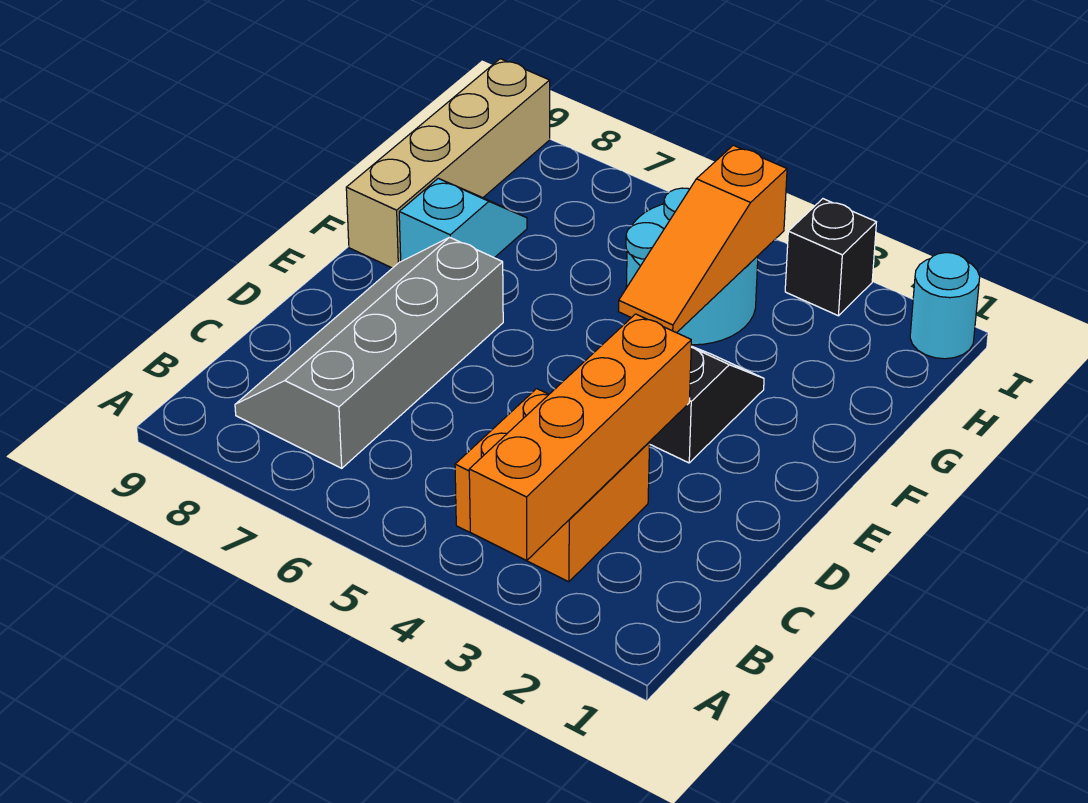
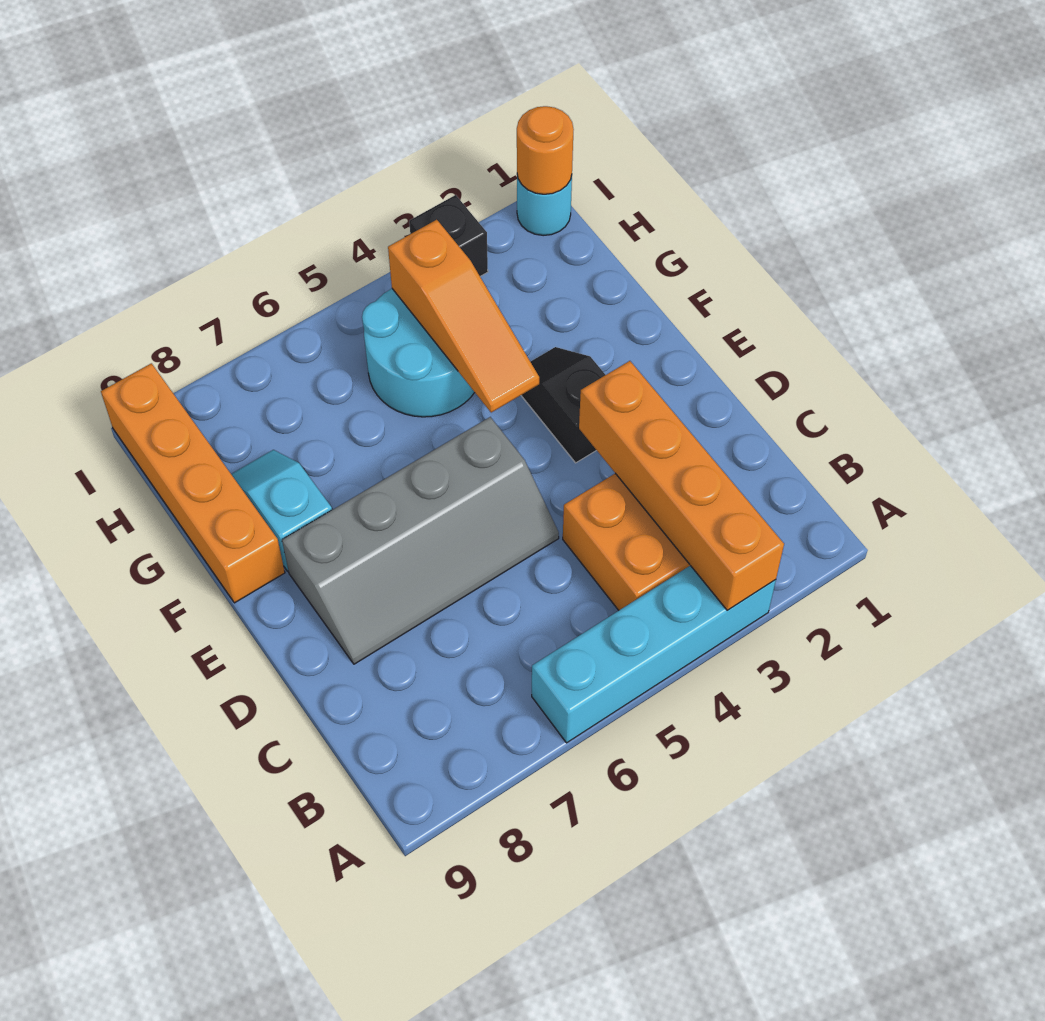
none -> cyan 1x4 brick [532,566,776,743]
grey 2x4 slope [235,237,503,468] -> grey 2x4 slope turned to [282,417,559,664]
tan 1x4 brick [346,59,550,268] -> orange 1x4 brick [101,363,285,603]
none -> orange 1x1 round brick [517,106,574,194]

